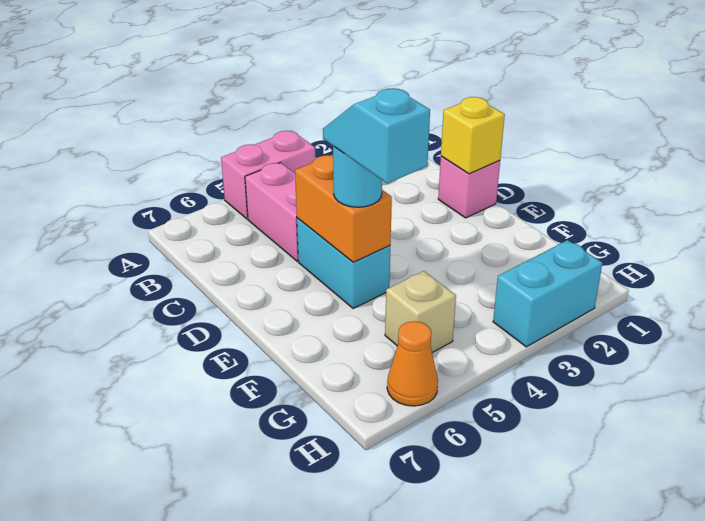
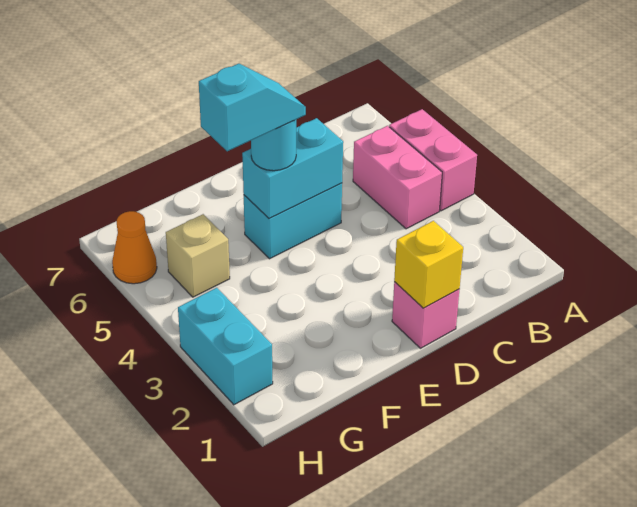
pink 1x2 brick [245,163,298,261] -> pink 1x2 brick turned to [353,126,442,229]
orange 1x2 brick [295,155,392,262] -> cyan 1x2 brick [242,118,343,218]

